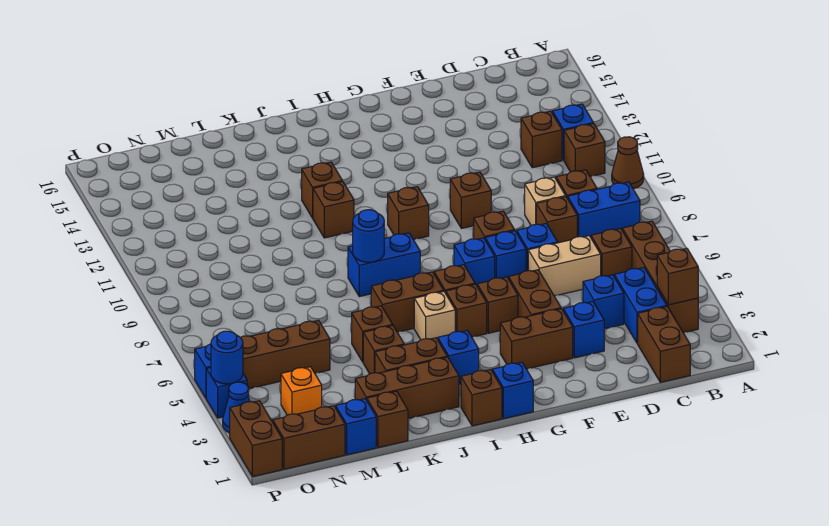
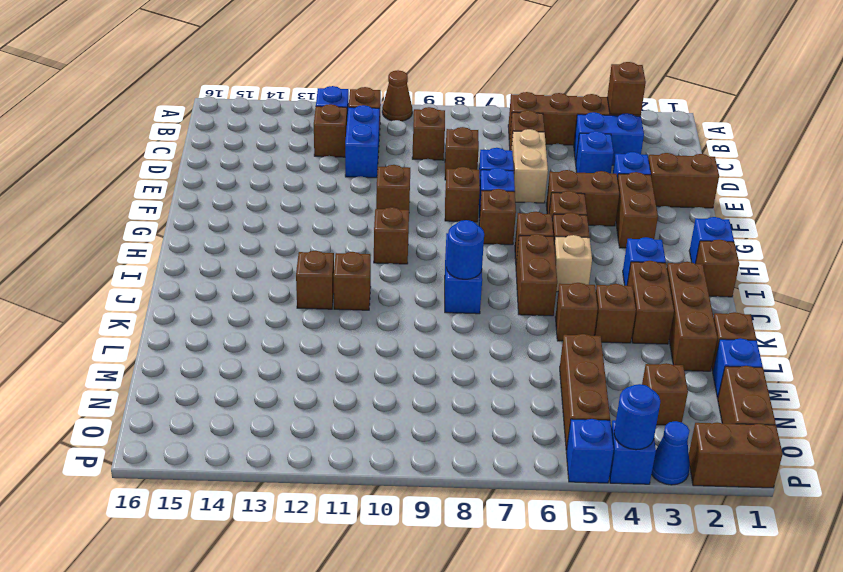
blue 1x2 brick [568,182,640,237] -> blue 1x2 brick moved to [345,105,380,178]
brown 1x2 brick [638,307,690,382] -> brown 1x2 brick moved to [648,153,719,208]
tan 1x1 brick [525,177,566,226] -> none
blue 1x1 brick [454,238,495,286] -> brown 1x1 brick [479,189,516,245]
orange 1x1 brick [281,367,322,415] -> brown 1x1 brick [642,363,688,425]

